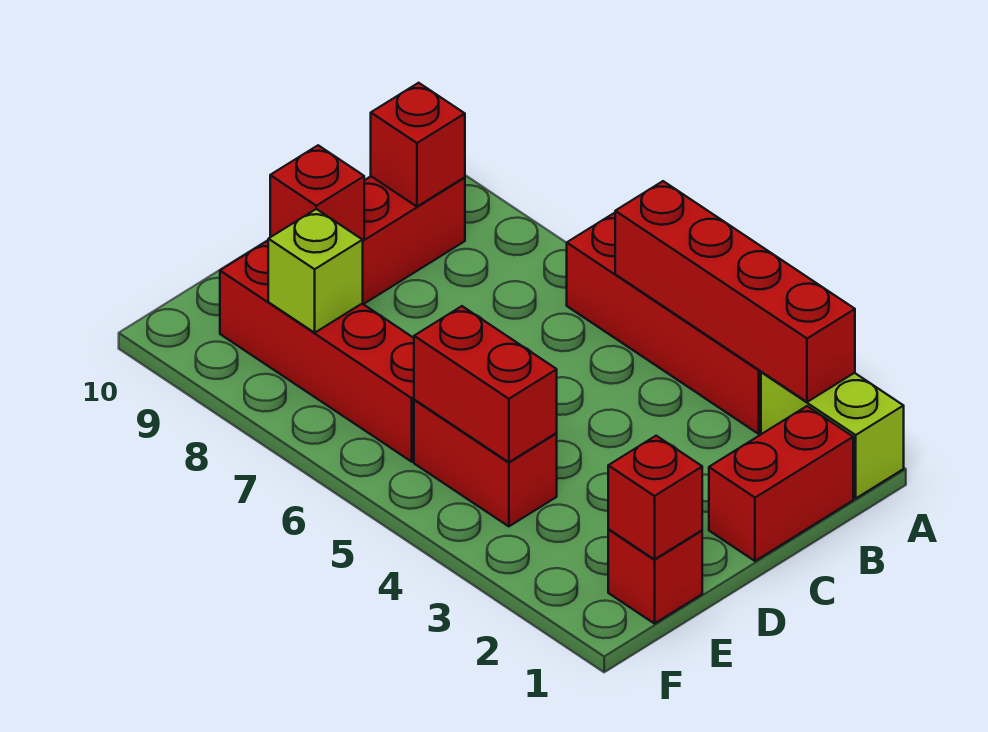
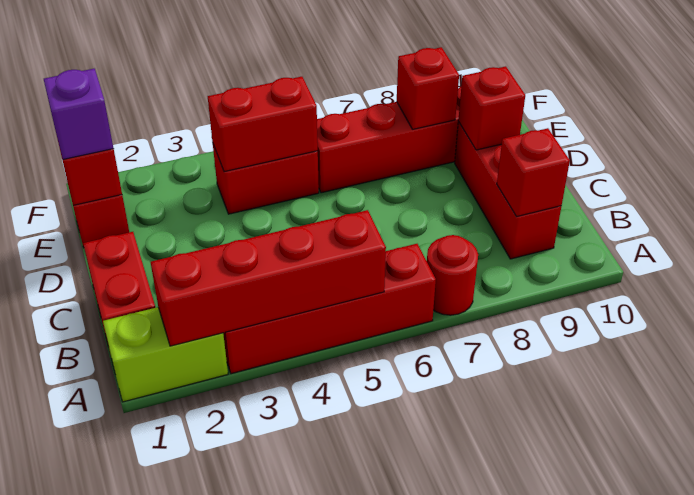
none -> red 1x1 round brick [427,235,478,315]
none -> purple 1x1 brick [44,69,113,159]
lime 1x1 brick [268,209,363,333] -> red 1x1 brick [397,47,459,129]

